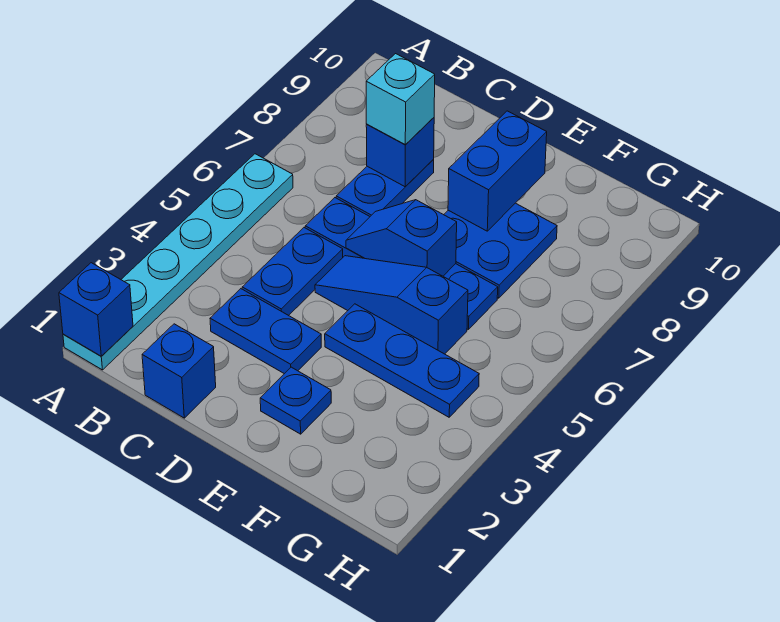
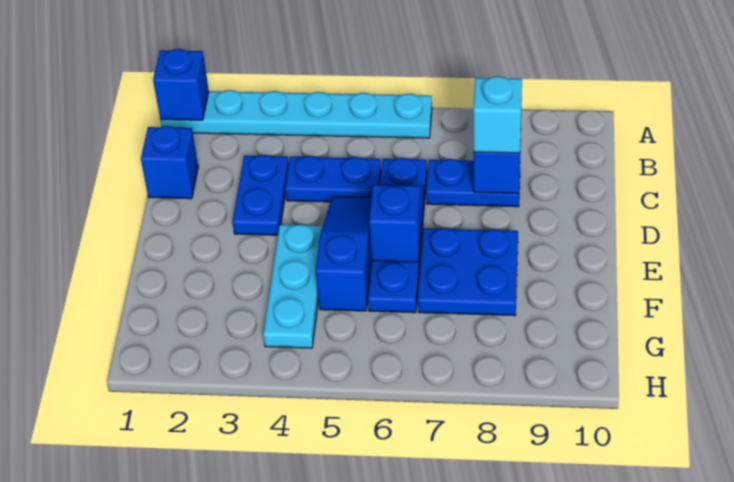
blue 1x1 plate [260,367,331,434] -> none
blue 1x3 plate [325,304,479,417] -> cyan 1x3 plate [263,224,323,348]
blue 1x2 brick [448,111,547,231] -> none

